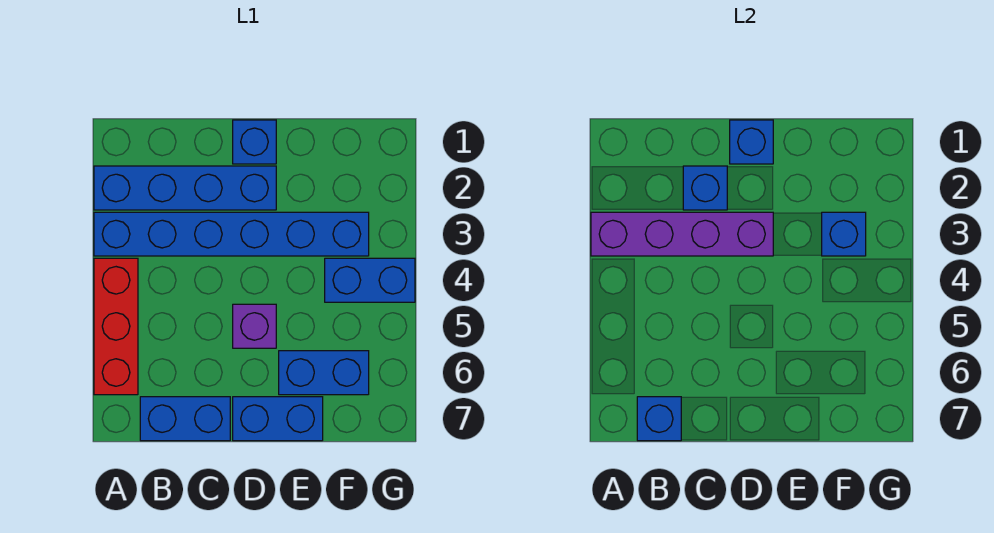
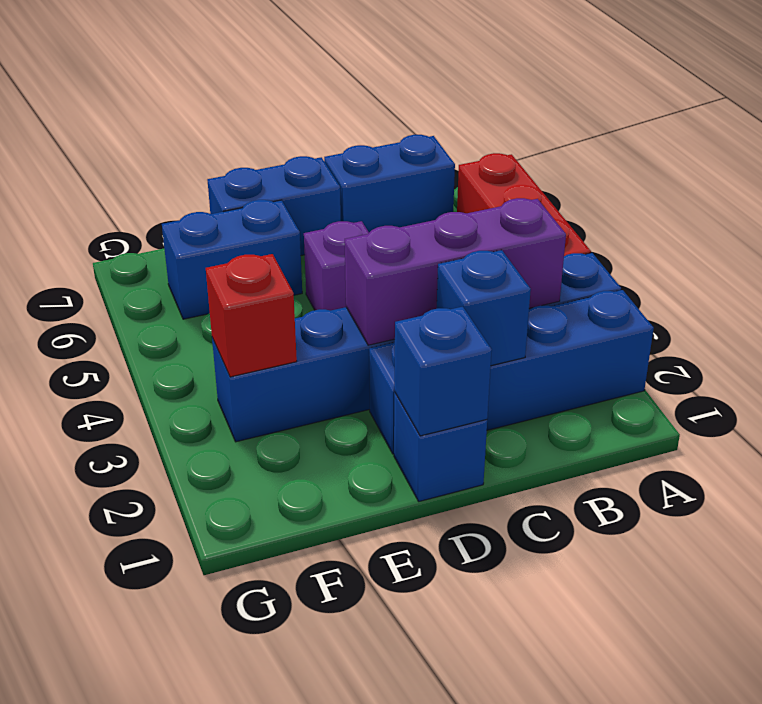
purple 1x4 brick [591,212,773,256] -> purple 1x3 brick [345,198,566,345]
blue 1x1 brick [637,397,681,441] -> none
blue 1x1 brick [822,212,866,256] -> red 1x1 brick [206,254,297,377]
blue 1x2 brick [325,258,415,302] -> none

